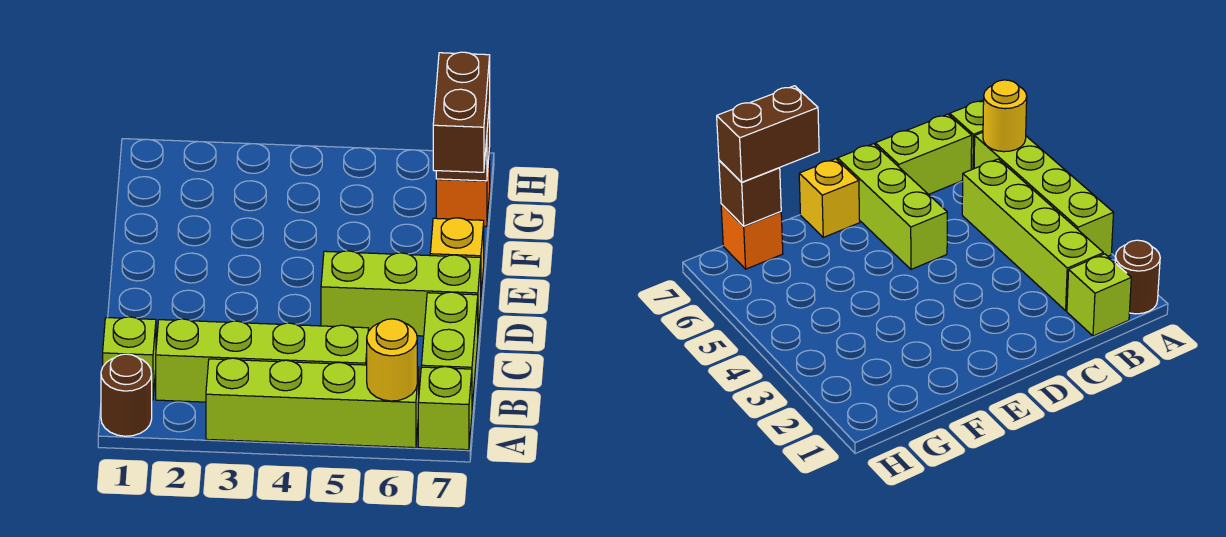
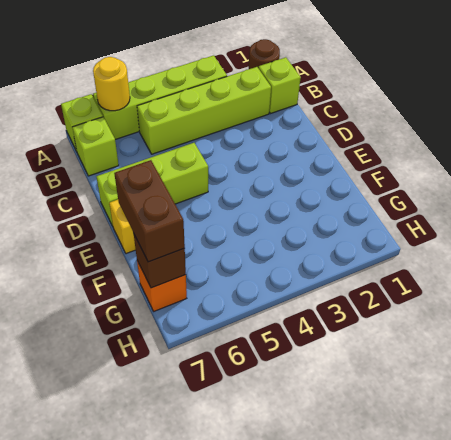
lime 1x2 brick [421,292,478,407] -> lime 1x1 brick [72,117,119,176]

